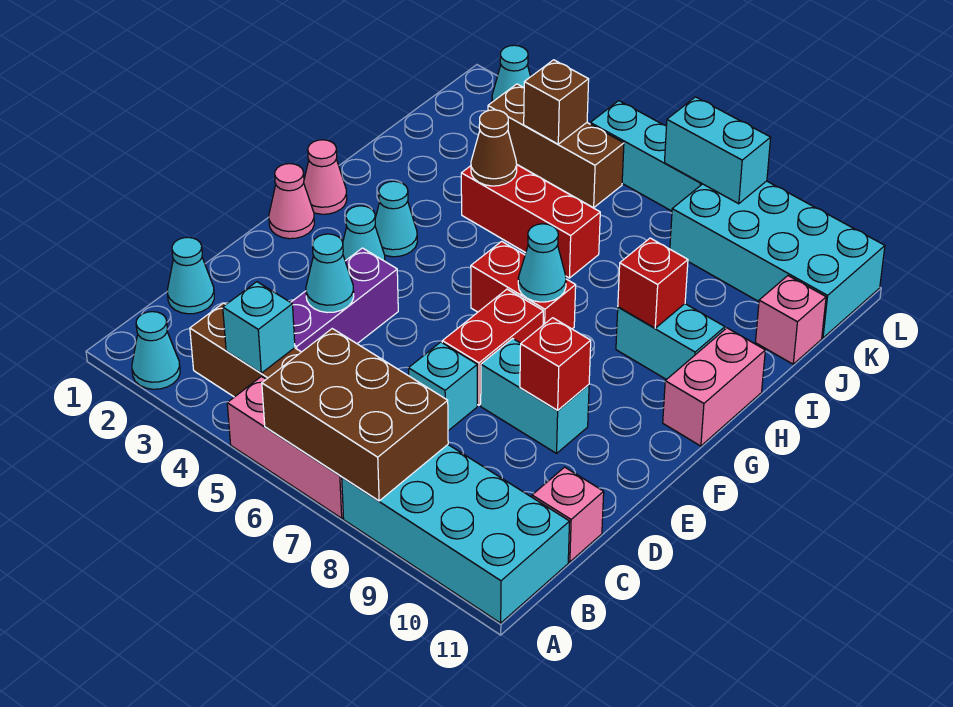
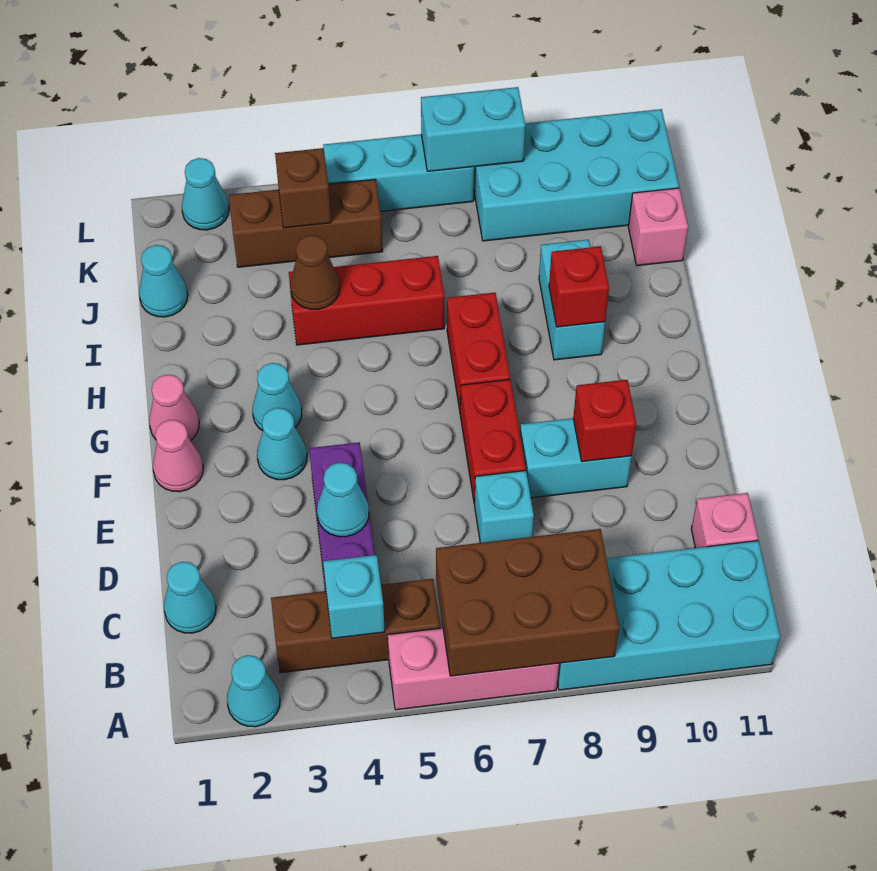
red 1x2 brick [471,241,576,329] -> red 1x2 brick turned to [447,293,510,415]
cyan 1x1 cone [518,224,566,302] -> cyan 1x1 cone moved to [139,245,188,317]
pink 1x2 brick [663,328,765,446] -> none
cyan 1x2 brick [616,304,725,380] -> cyan 1x2 brick turned to [539,240,605,360]

